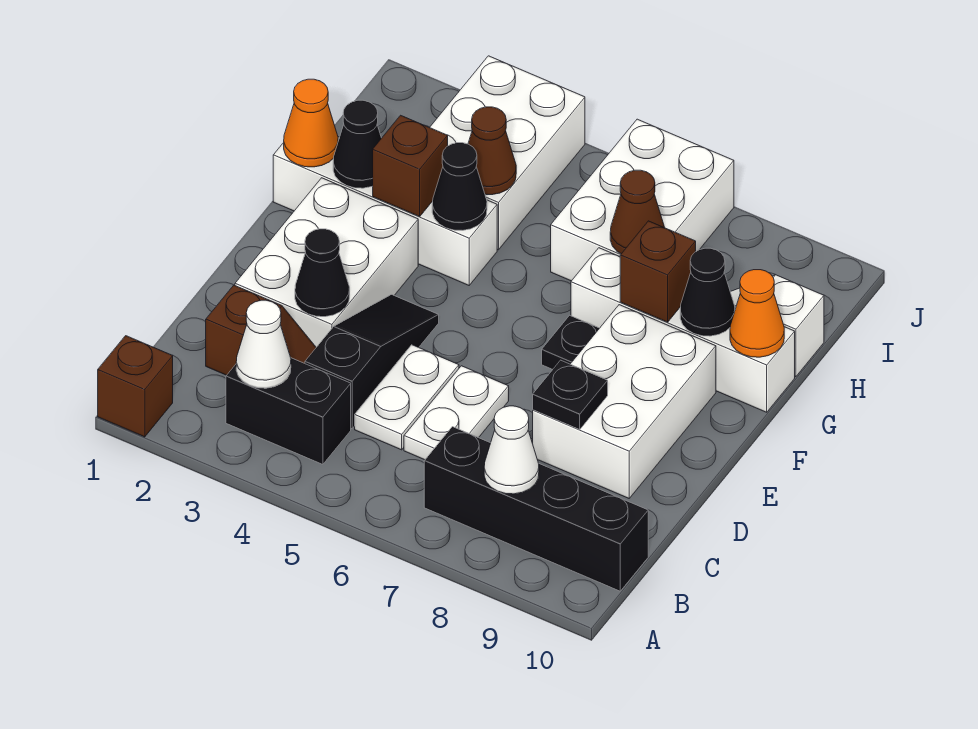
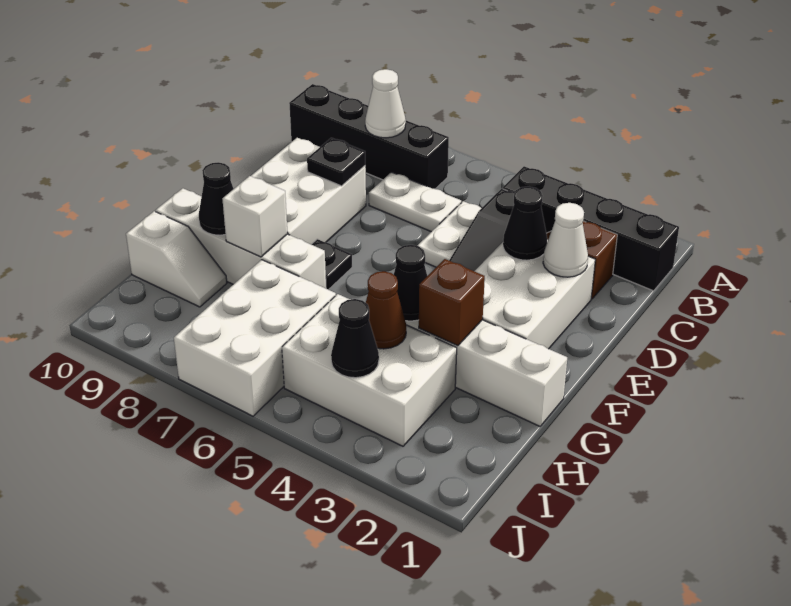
brown 1x1 brick [98,336,173,437] -> none
black 1x2 brick [226,358,351,464] -> black 1x4 brick [503,166,679,291]
white 1x1 cone [236,300,291,388] -> white 1x1 cone moved to [543,203,588,277]
white 1x2 plate [404,366,509,460] -> white 1x2 plate turned to [369,172,461,232]
orange 1x1 cone [284,79,338,167] -> none
black 1x1 cone [333,100,381,188] -> black 1x1 cone moved to [331,299,379,378]
brown 1x1 brick [620,221,696,322] -> white 1x1 brick [223,176,288,257]
orange 1x1 cone [730,270,784,357] -> none
white 2x3 brick [430,56,585,250] -> white 2x3 brick turned to [282,294,457,446]
brown 1x1 cone [610,170,665,254] -> none

